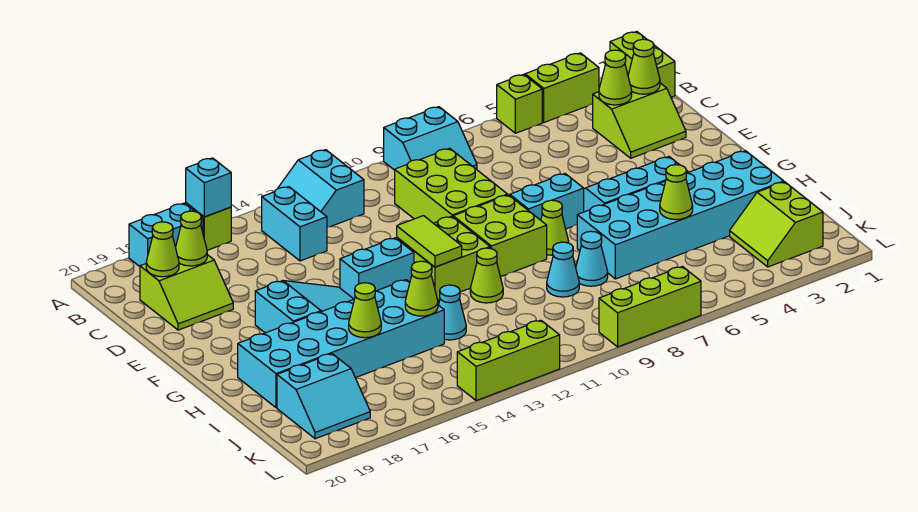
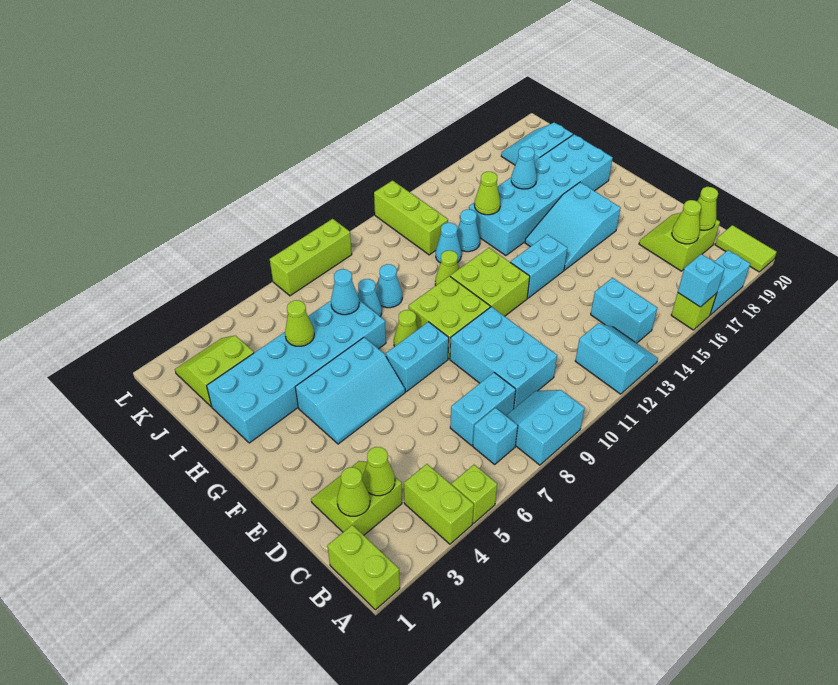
lime 1x2 brick [525,53,599,122] -> lime 1x2 brick turned to [404,464,474,544]
none -> cyan 1x1 brick [473,408,518,464]
none -> cyan 1x2 brick [450,372,516,445]
lime 2x3 brick [395,148,508,223] -> cyan 2x3 brick [450,307,557,408]
lime 1x2 tile [397,216,462,267] -> lime 1x2 tile moved to [715,225,777,272]
none -> cyan 1x1 cone [331,269,359,315]
none -> cyan 1x1 cone [436,223,461,263]
lime 1x1 cone [349,283,381,338] -> cyan 1x1 cone [511,147,537,189]
lime 2x2 slope [730,182,823,267] -> lime 2x2 slope turned to [175,336,254,407]
lime 1x3 brick [457,320,560,401] -> lime 1x3 brick turned to [374,181,448,255]

